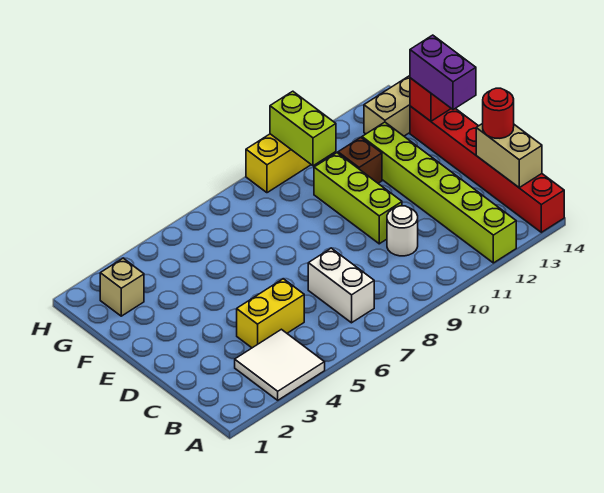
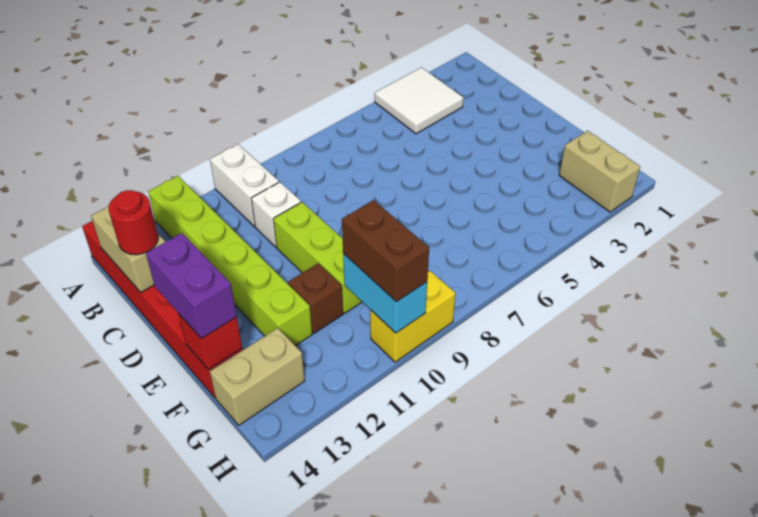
white 1x2 brick [308,248,374,323] -> white 1x2 brick moved to [210,144,279,227]
yellow 1x2 brick [237,279,304,348] -> none
white 1x1 round brick [387,206,418,256] -> white 1x1 brick [251,182,301,247]
tan 1x1 brick [100,258,144,316] -> tan 1x2 brick [559,131,640,212]
lime 1x2 brick [270,91,336,166] -> cyan 1x2 brick [343,254,427,333]
none -> brown 1x2 brick [342,200,429,302]

